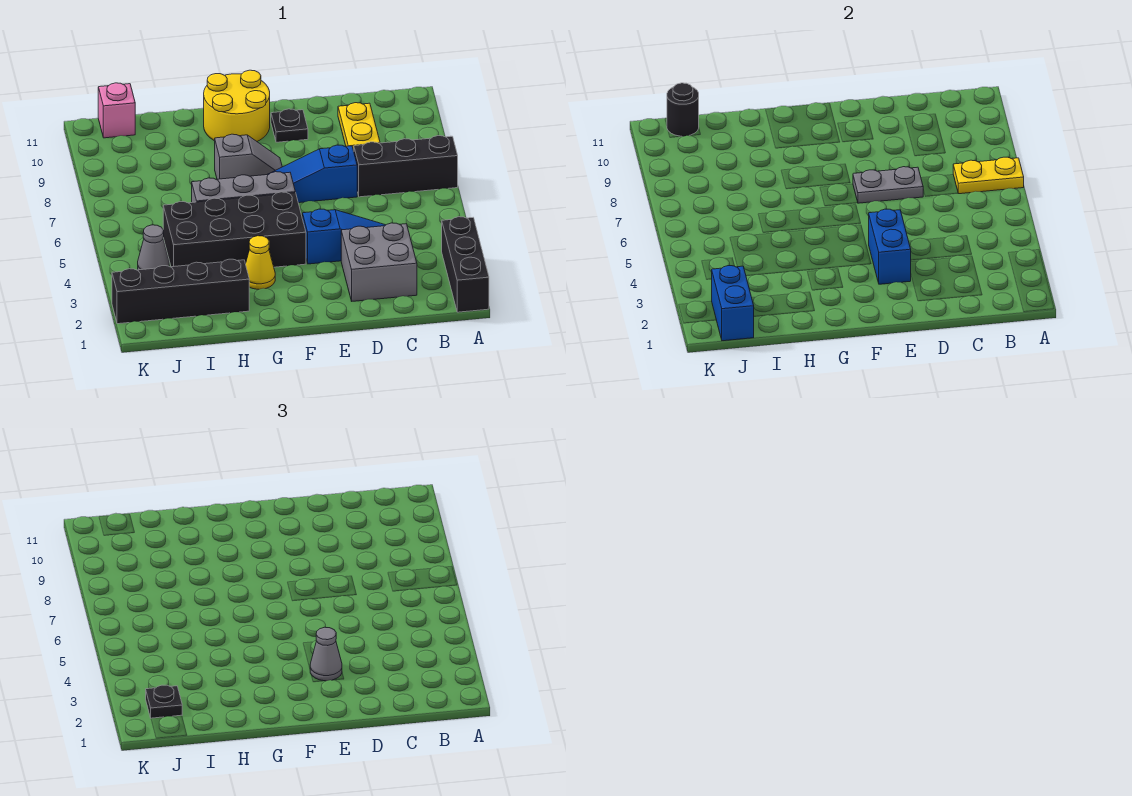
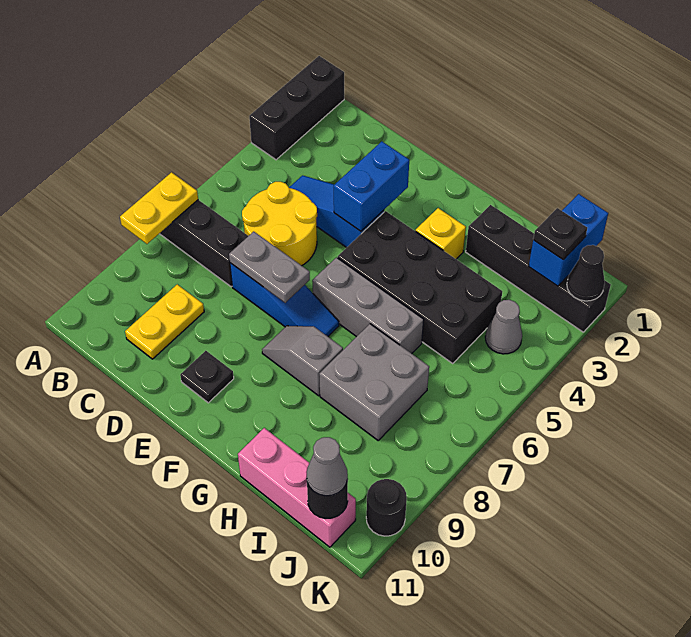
yellow 1x2 plate [953,157,1024,194] -> yellow 1x2 plate turned to [120,172,198,244]
grey 2x2 brick [341,223,417,301] -> grey 2x2 brick moved to [319,324,429,440]
grey 1x1 cone [310,627,342,681] -> grey 1x1 cone moved to [306,437,348,496]
yellow 2x2 round brick [204,70,270,141] -> yellow 2x2 round brick moved to [242,182,317,266]
yellow 1x1 cone [246,236,275,289] -> yellow 1x1 brick [415,208,466,259]
pink 1x1 brick [98,83,135,138] -> pink 1x3 brick [238,428,356,547]
none -> black 1x1 cone [567,245,605,301]
none -> black 1x1 round brick [366,479,407,536]

